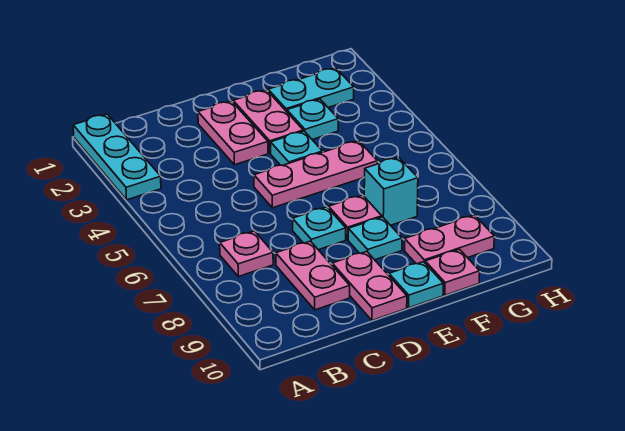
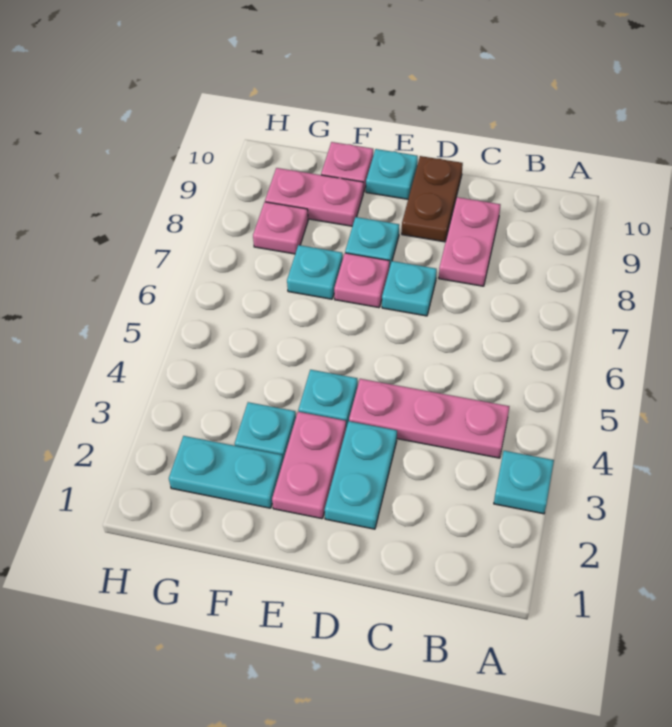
cyan 1x3 plate [73,114,161,200] -> cyan 1x1 plate [494,451,554,514]
pink 1x1 plate [220,231,273,277] -> pink 1x1 plate moved to [253,202,308,254]
pink 1x2 plate [198,101,268,165] -> cyan 1x2 plate [325,421,397,529]
pink 1x3 plate [254,141,377,208] -> pink 1x3 plate moved to [349,379,509,458]
pink 1x2 plate [332,251,407,320] -> brown 1x2 plate [402,156,463,242]
cyan 1x1 brick [364,157,418,225] -> cyan 1x1 plate [287,245,343,299]

